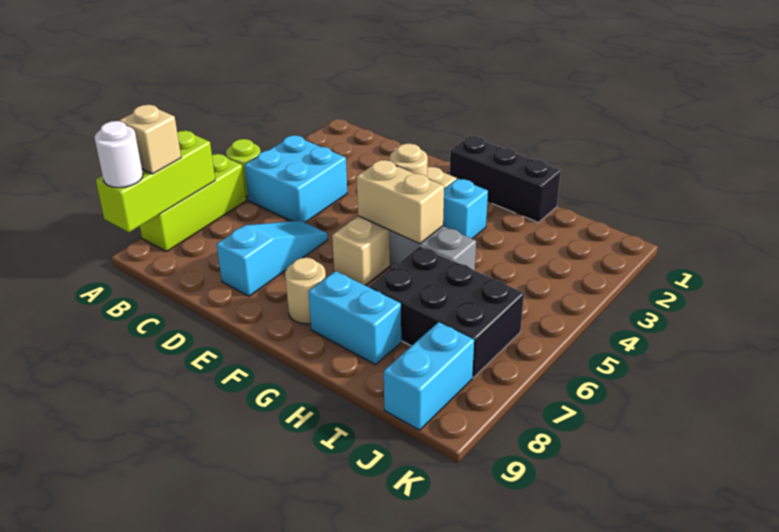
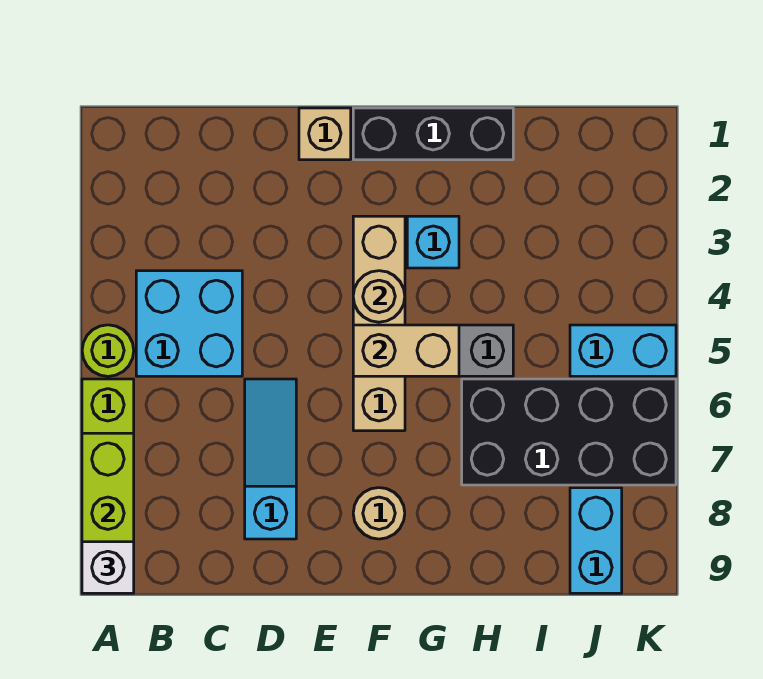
tan 1x1 brick [119,105,181,174] -> tan 1x1 brick moved to [299,108,351,160]
white 1x1 round brick [95,121,143,188] -> white 1x1 brick [82,542,134,593]
cyan 1x2 brick [308,271,401,365] -> cyan 1x2 brick moved to [570,325,676,376]
black 2x3 brick [370,246,524,378] -> black 2x4 brick [462,379,676,485]

